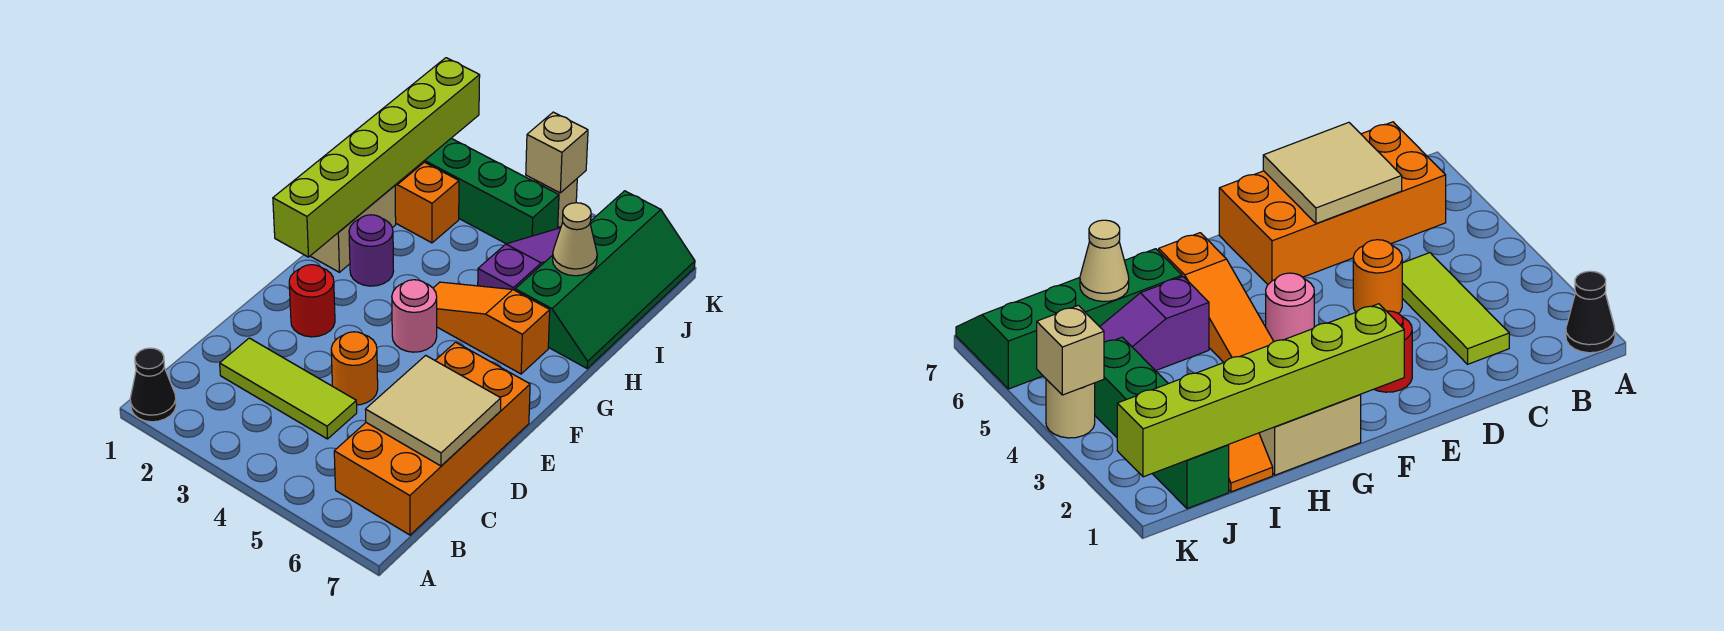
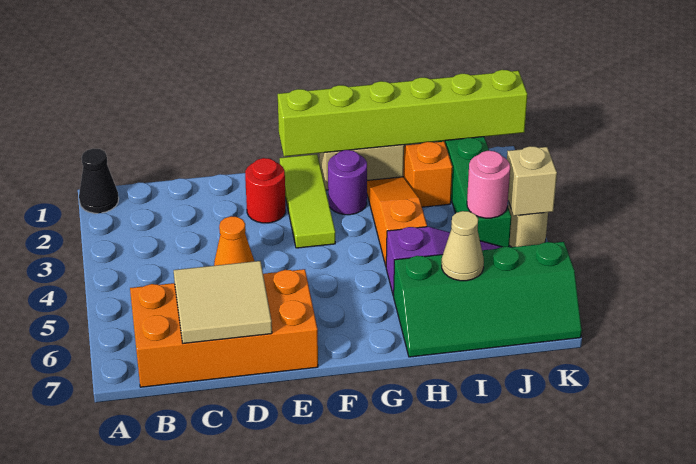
lime 1x3 tile [220,338,357,439] -> lime 1x3 tile moved to [280,154,335,248]
orange 1x1 round brick [331,332,378,405] -> orange 1x1 cone [214,216,254,266]
pink 1x1 round brick [392,280,437,352] -> pink 1x1 round brick moved to [467,151,510,218]
orange 1x3 slope [433,282,550,374] -> orange 1x3 slope moved to [367,177,427,266]

